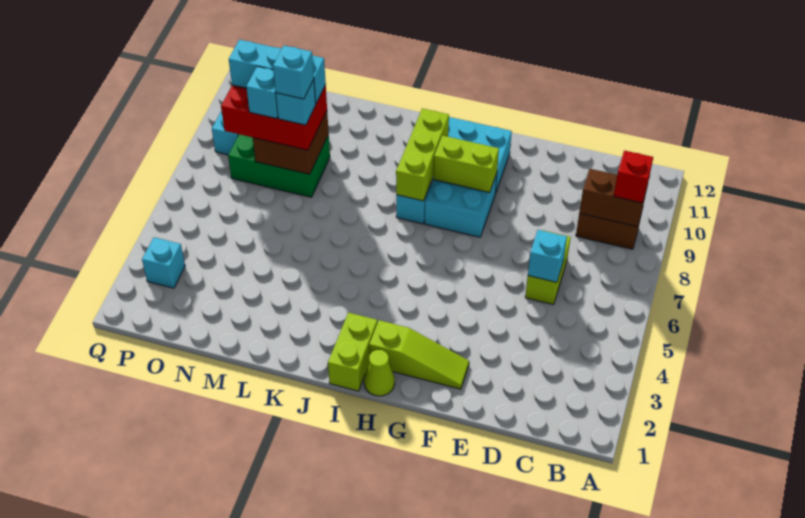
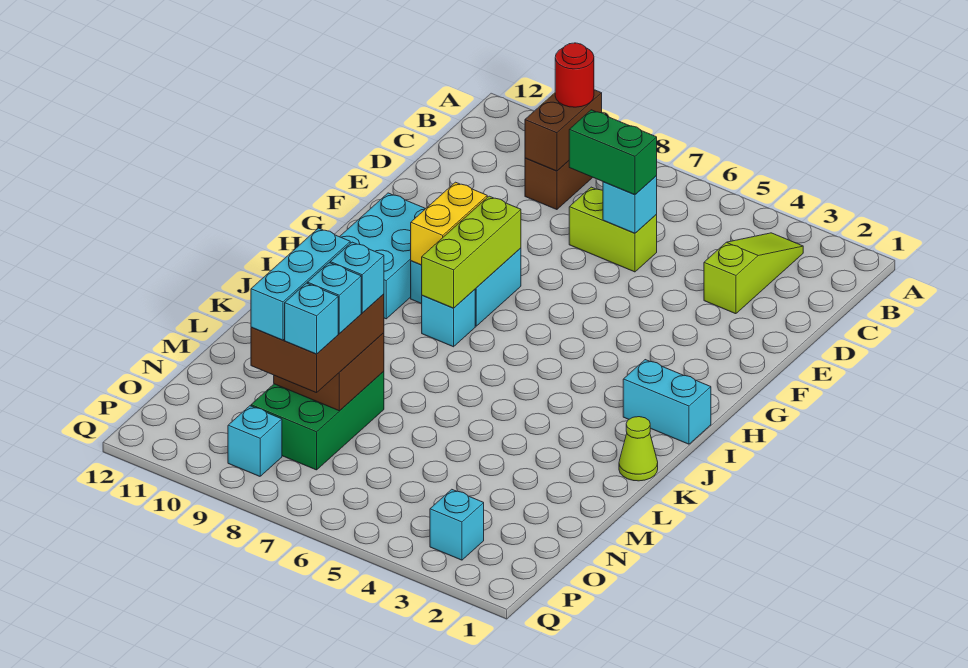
red 1x1 brick [614,150,653,203] -> red 1x1 round brick [555,43,594,107]
none -> green 1x2 brick [569,110,657,195]
lime 1x3 slope [369,320,469,389] -> lime 1x3 slope moved to [704,233,803,314]
lime 1x2 brick [434,136,499,192] -> yellow 1x2 brick [411,182,487,265]
lime 1x1 cone [364,350,395,396] -> lime 1x1 cone moved to [619,417,658,481]
lime 1x2 brick [328,313,377,391] -> cyan 1x2 brick [623,360,711,444]
lime 1x3 brick [396,108,449,201] -> lime 1x3 brick turned to [422,196,521,308]
red 2x3 brick [221,85,327,150] -> brown 2x3 brick [251,294,384,393]
cyan 1x1 brick [273,46,314,99] -> cyan 1x1 brick moved to [285,283,338,354]

